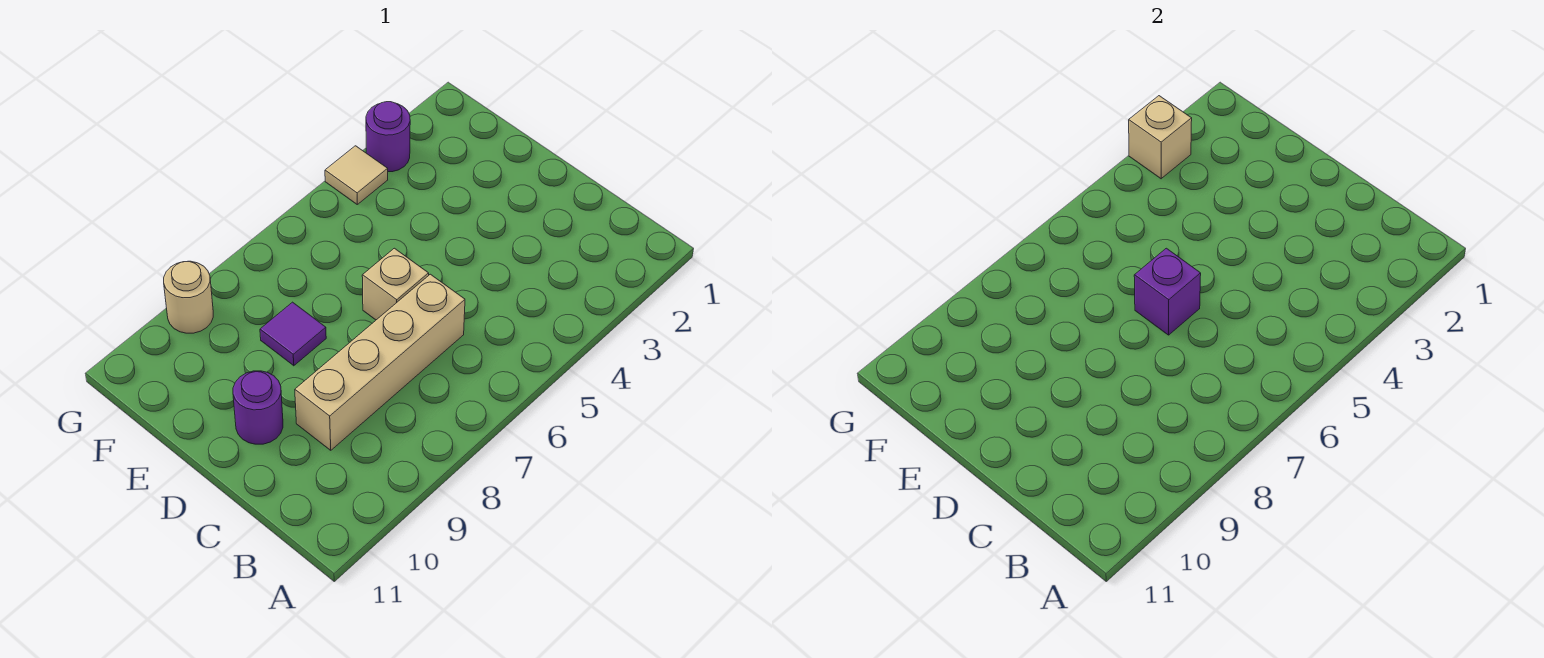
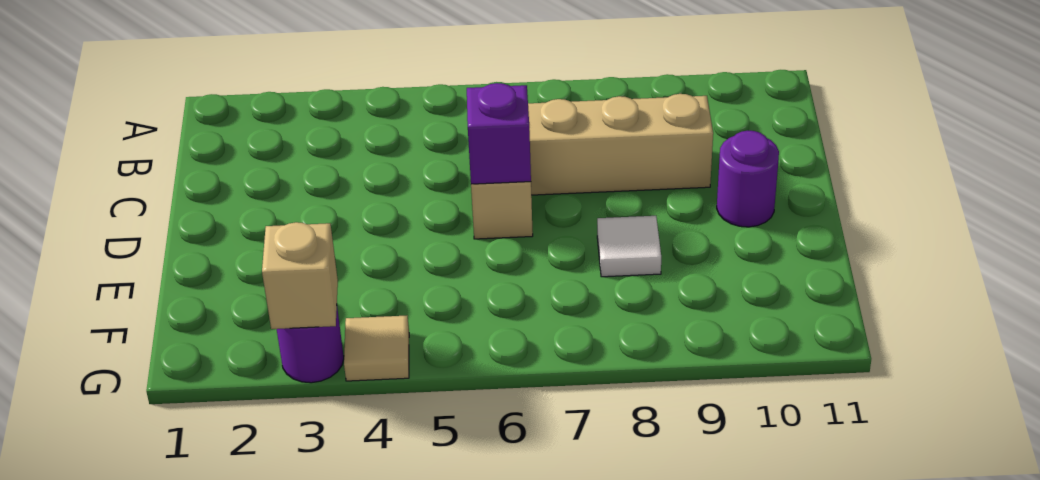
purple 1x1 tile [260,302,326,366] -> white 1x1 tile [597,216,661,277]
tan 1x1 round brick [164,261,213,333] -> none

